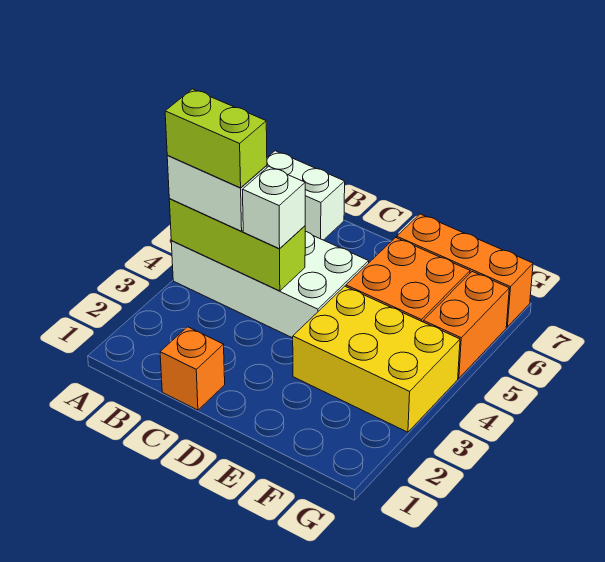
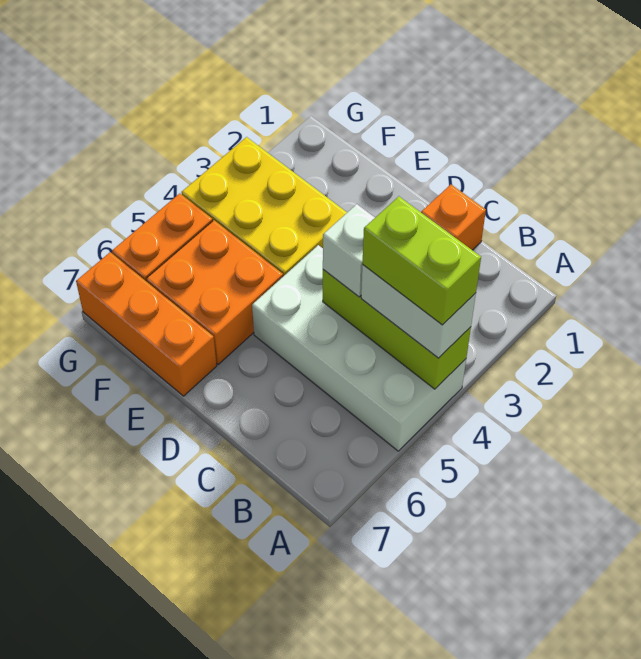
white 1x2 brick [267,151,345,240] -> none

